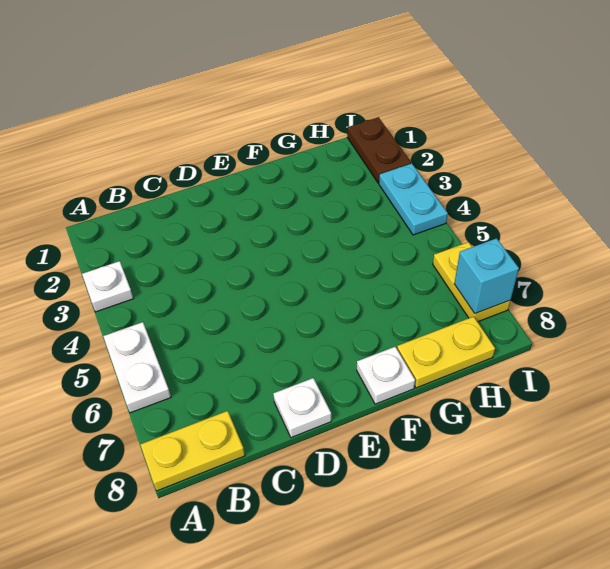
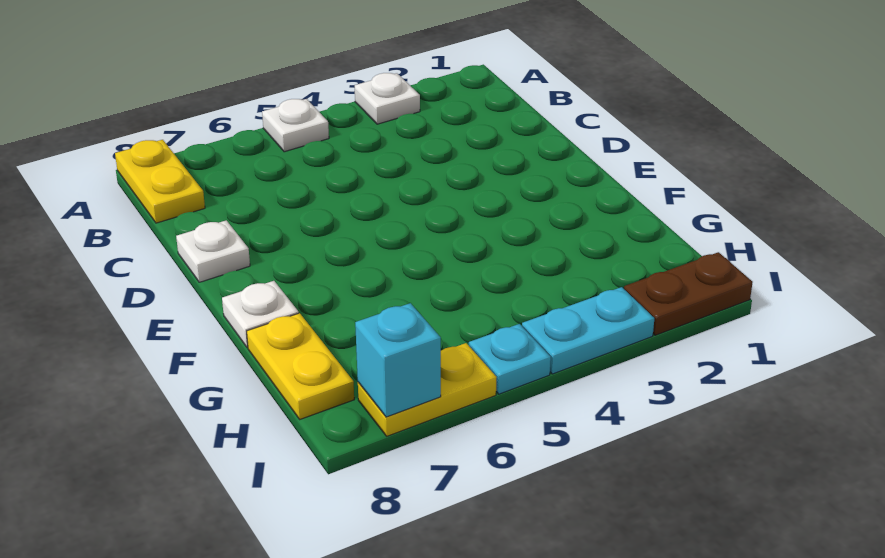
white 1x2 plate [103,322,171,413] -> white 1x1 plate [262,99,329,152]
none -> cyan 1x1 plate [469,324,551,394]

